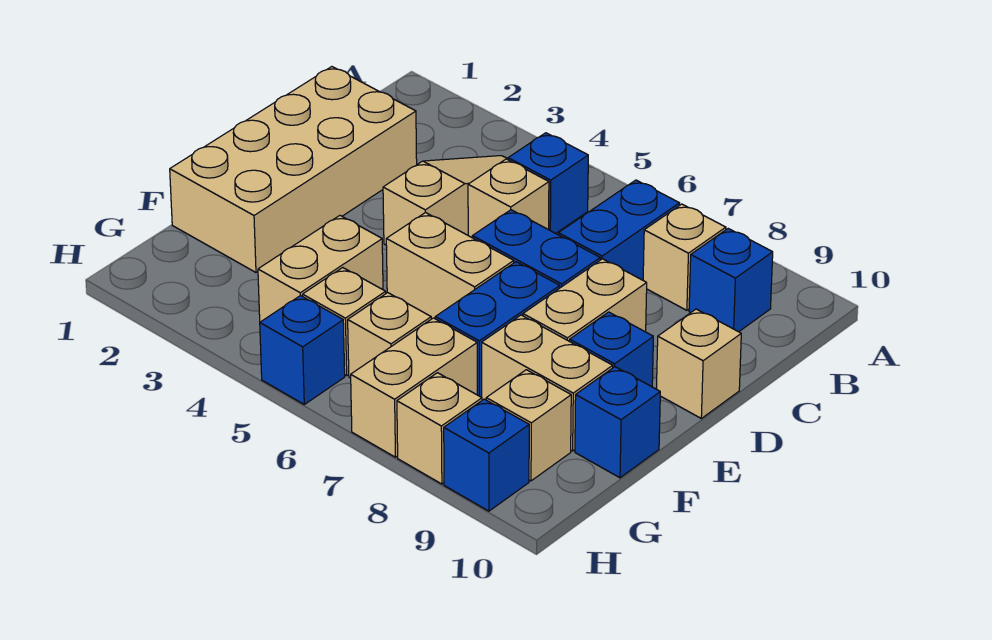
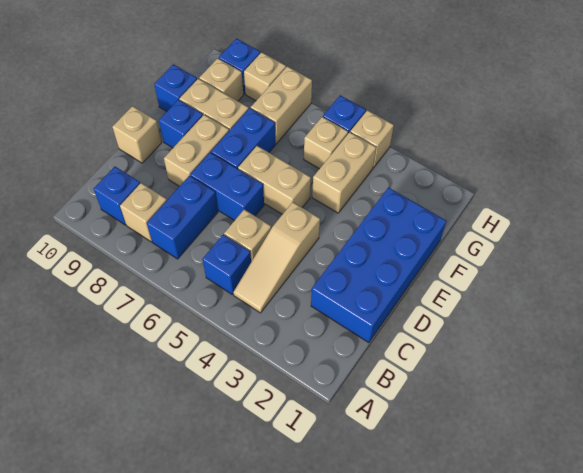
tan 2x4 brick [170,67,417,272] -> blue 2x4 brick [311,187,446,343]
tan 1x1 brick [348,293,431,378] -> tan 1x1 brick moved to [350,110,394,167]

